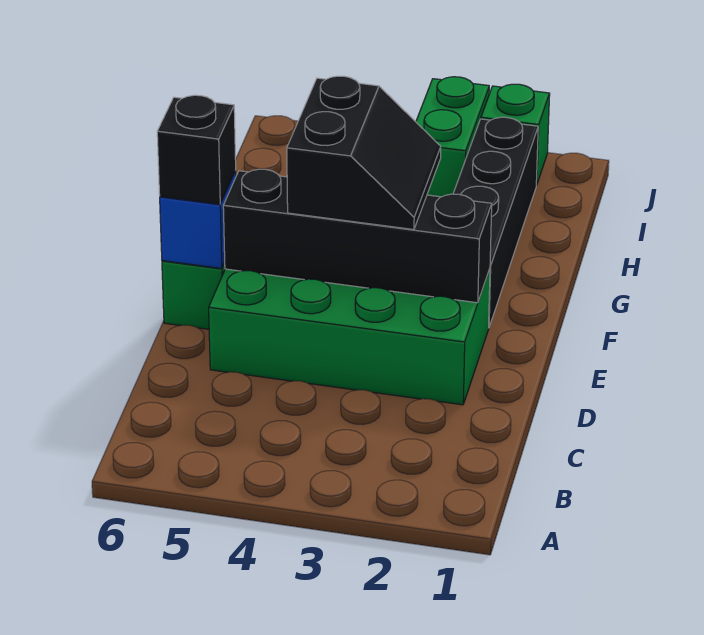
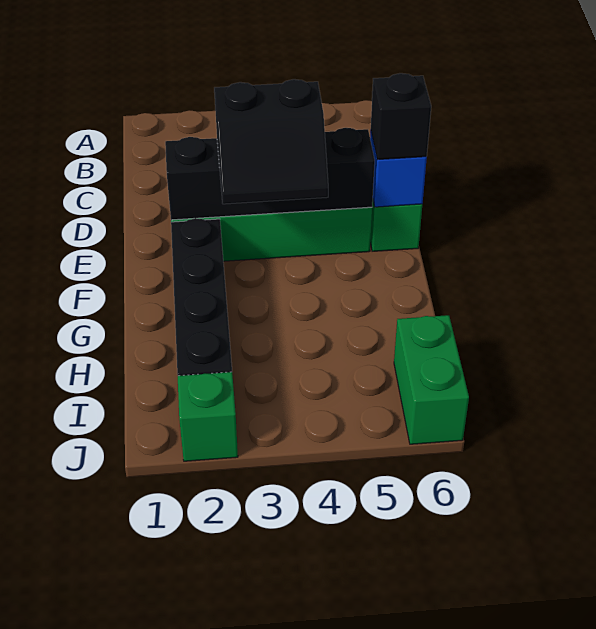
black 2x2 slope [287,76,441,230] -> black 2x2 slope turned to [214,79,328,204]
green 1x2 brick [416,77,489,197] -> green 1x2 brick moved to [394,315,469,444]

